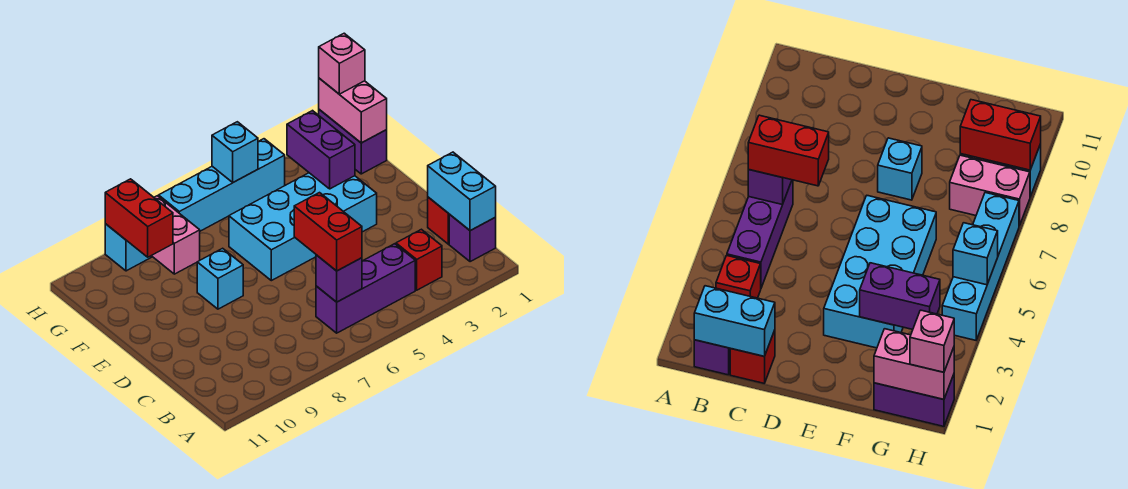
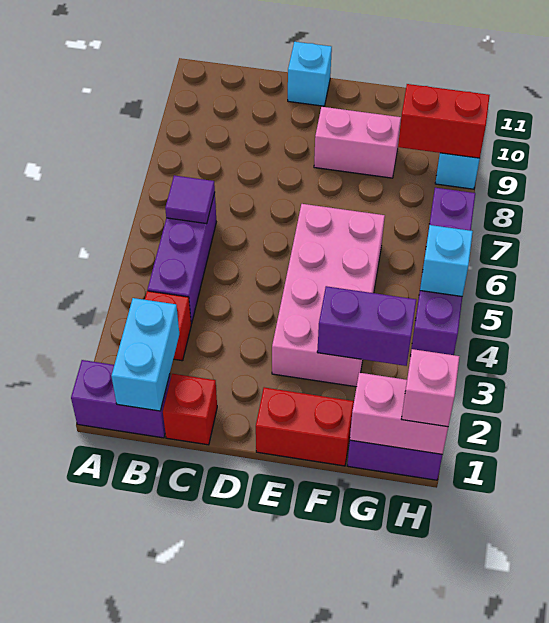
purple 1x1 brick [449,215,496,262] -> purple 1x2 brick [71,360,171,438]
cyan 1x2 brick [428,152,496,231] -> cyan 1x2 brick turned to [112,298,179,411]
purple 1x1 brick [316,255,362,302] -> purple 1x1 tile [165,175,215,224]
red 1x2 brick [294,193,362,271] -> red 1x2 brick moved to [256,387,354,466]
cyan 2x4 brick [229,173,377,281] -> pink 2x4 brick [272,204,385,387]
cyan 1x1 brick [197,248,243,309] -> cyan 1x1 brick moved to [288,42,332,106]
pink 1x2 brick [151,196,200,274] -> pink 1x2 brick moved to [314,107,401,178]
cyan 1x4 brick [159,139,285,231] -> purple 1x4 brick [410,188,475,356]

